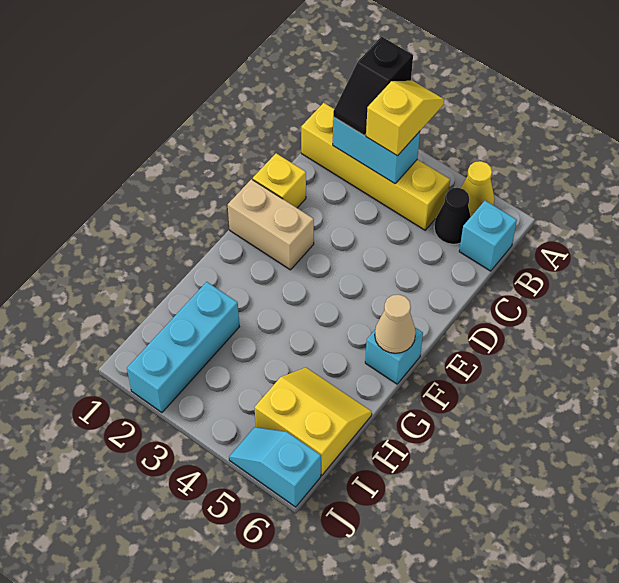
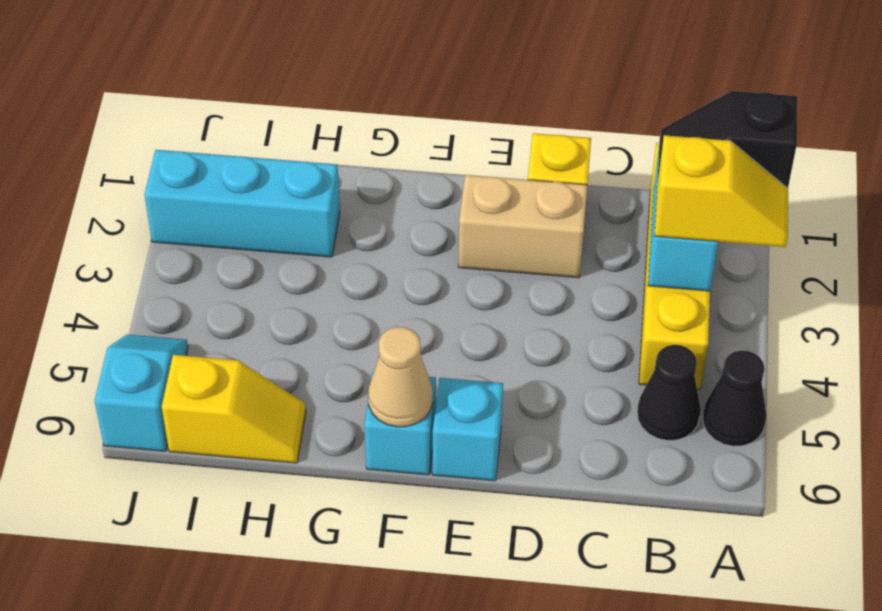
yellow 1x1 cone [461,161,495,216] -> black 1x1 cone [703,350,767,446]
cyan 1x1 brick [459,201,517,271] -> cyan 1x1 brick moved to [432,378,503,481]
tan 1x2 brick [228,179,314,270] -> tan 1x2 brick turned to [458,175,587,278]
yellow 2x2 slope [255,368,372,475] -> yellow 1x2 slope [162,355,306,463]

